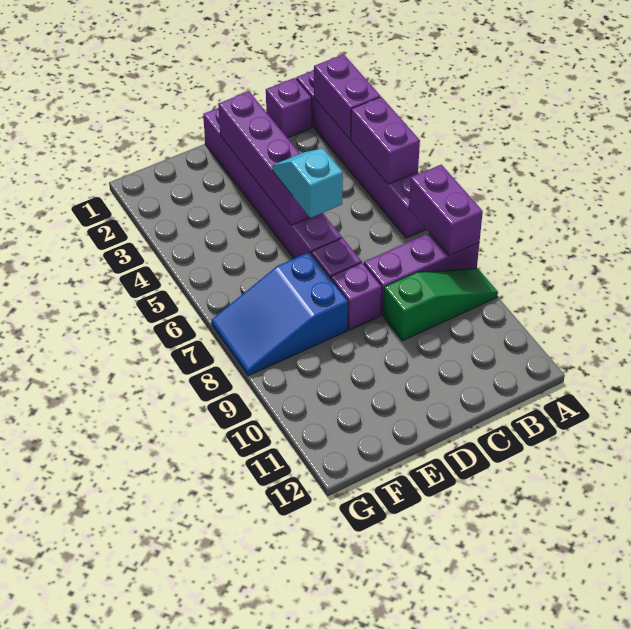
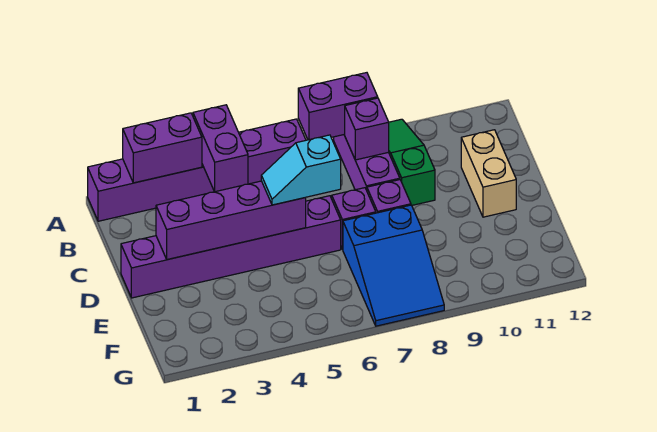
purple 1x2 brick [351,97,420,184] -> purple 1x2 brick turned to [193,105,248,192]
purple 1x1 brick [266,78,312,138] -> purple 1x1 brick moved to [345,98,389,160]
none -> tan 1x2 brick [461,130,516,217]

